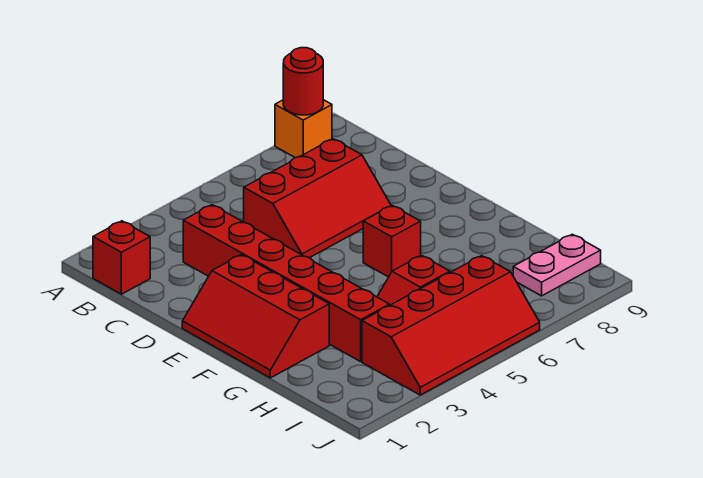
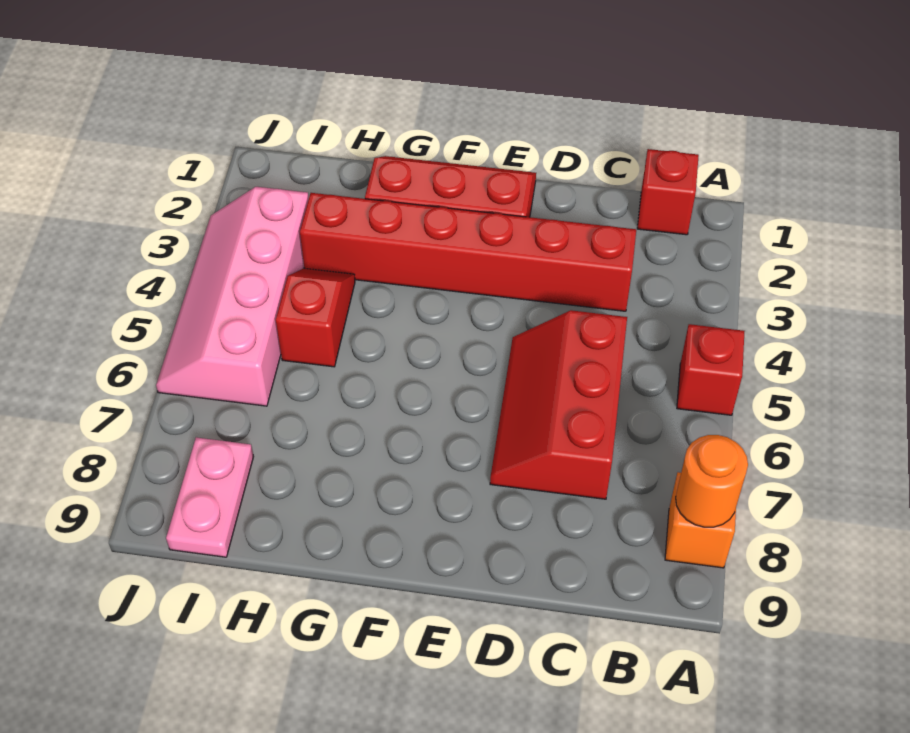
red 1x1 round brick [283,48,323,115] -> orange 1x1 round brick [676,435,748,527]
red 1x1 brick [363,205,421,277] -> red 1x1 brick moved to [677,324,745,415]
red 2x4 slope [362,256,540,395] -> pink 2x4 slope [156,187,309,406]

